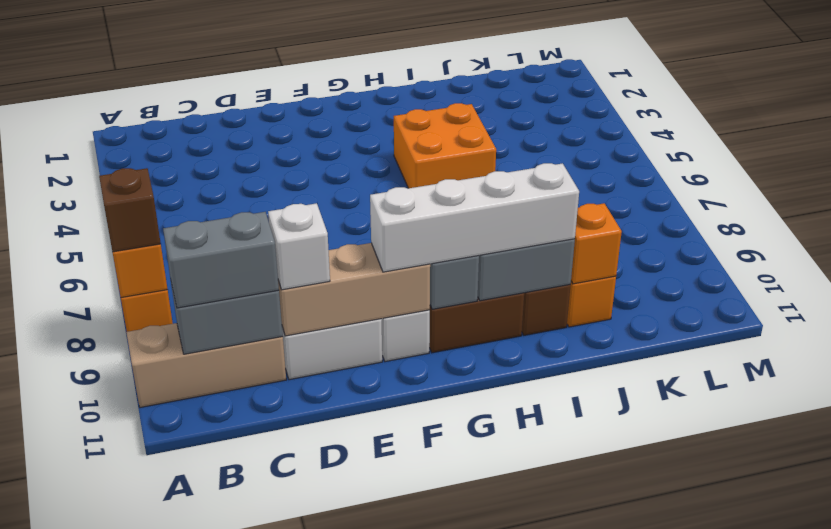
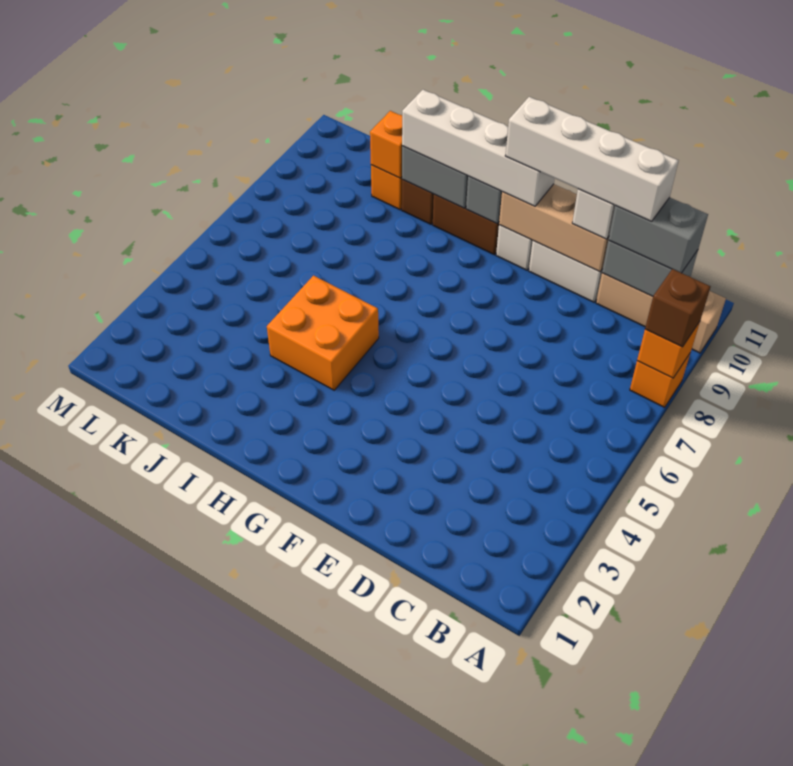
none -> white 1x4 brick [505,97,679,221]

